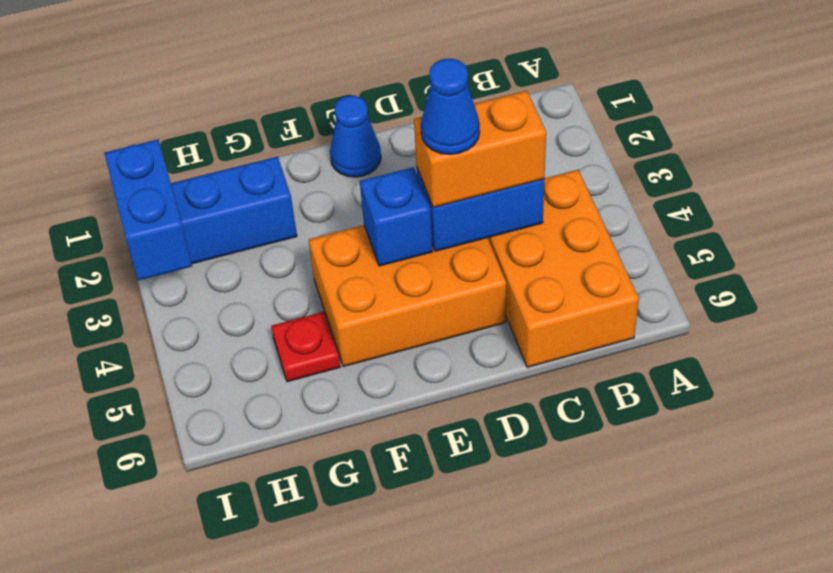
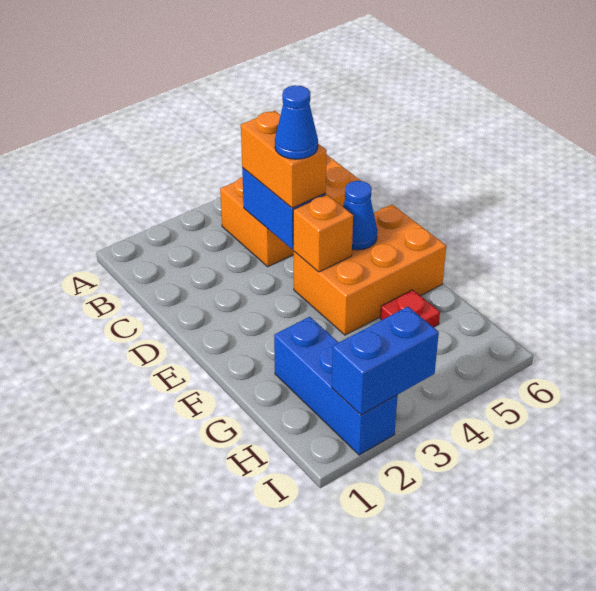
orange 2x3 brick [309,225,506,367] -> orange 2x3 brick turned to [294,205,446,335]
blue 1x1 cone [330,96,381,177] -> blue 1x1 cone moved to [343,181,377,250]
blue 1x1 brick [360,167,432,266] -> orange 1x1 brick [293,195,353,272]

